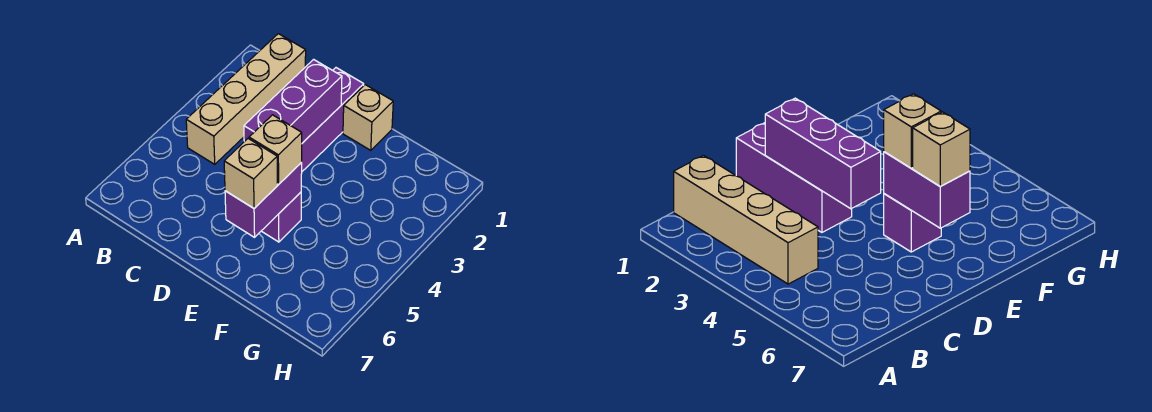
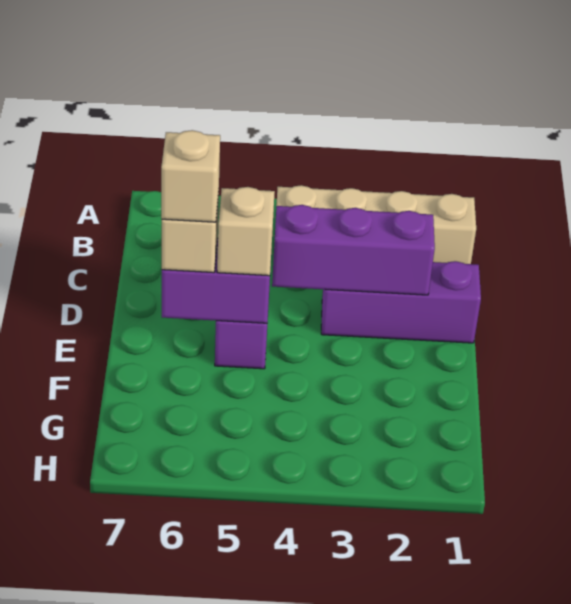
tan 1x1 brick [343,85,393,150] -> tan 1x1 brick moved to [161,130,220,222]

